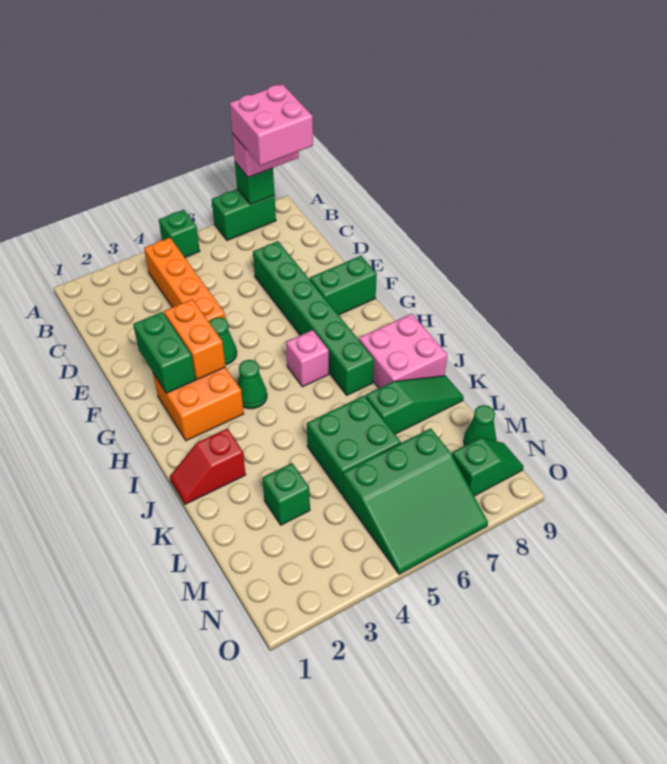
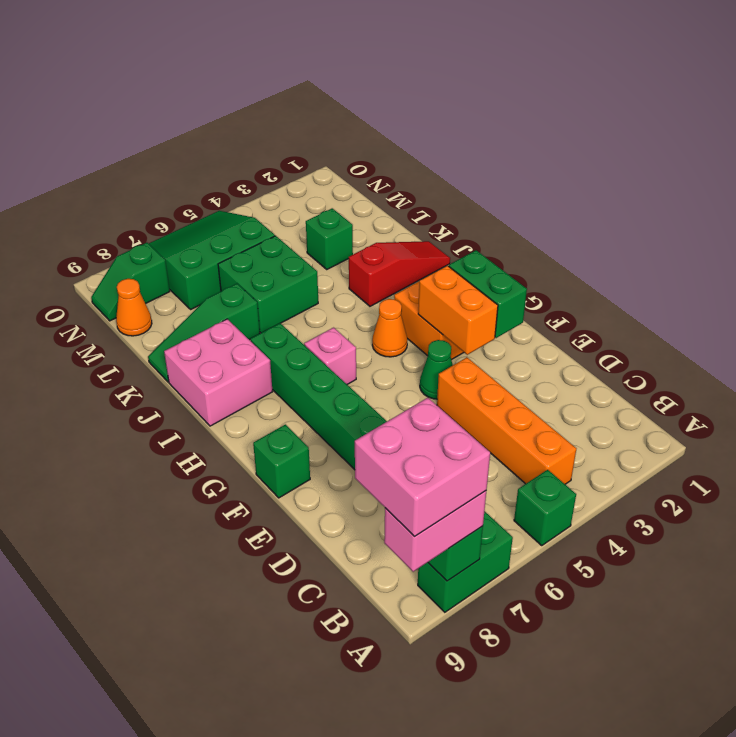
green 1x2 brick [310,256,377,315] -> green 1x1 brick [253,424,310,498]
green 1x1 cone [238,360,267,409] -> orange 1x1 cone [372,299,407,357]
red 1x2 slope [170,428,246,504] -> red 1x3 slope [349,241,450,306]
green 1x1 cone [463,405,496,445] -> orange 1x1 cone [116,279,152,336]

